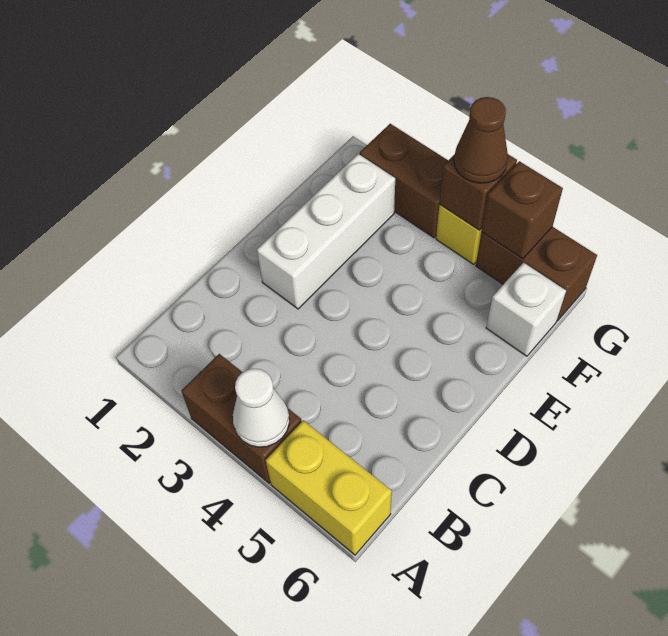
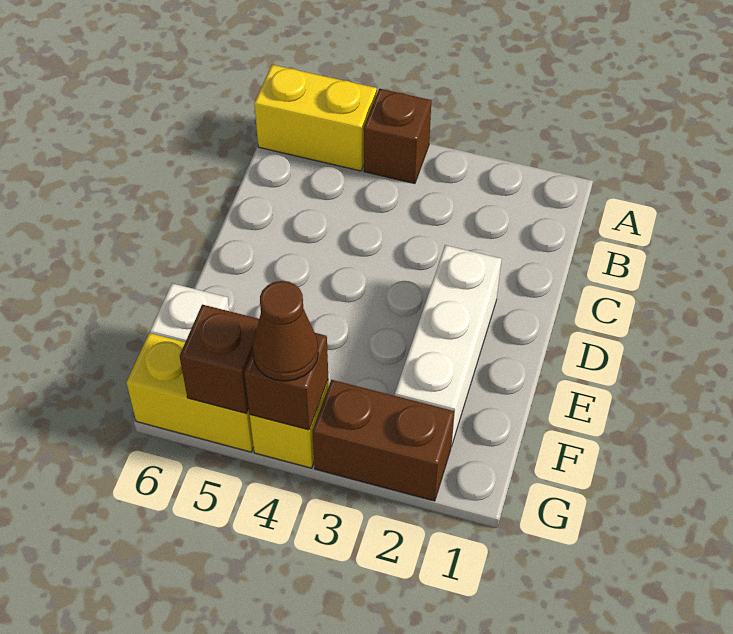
brown 1x2 brick [181,354,302,483] -> brown 1x1 brick [364,89,431,184]
white 1x1 cone [233,369,289,447] -> none
brown 1x2 brick [476,227,597,321] -> yellow 1x2 brick [126,333,254,452]

